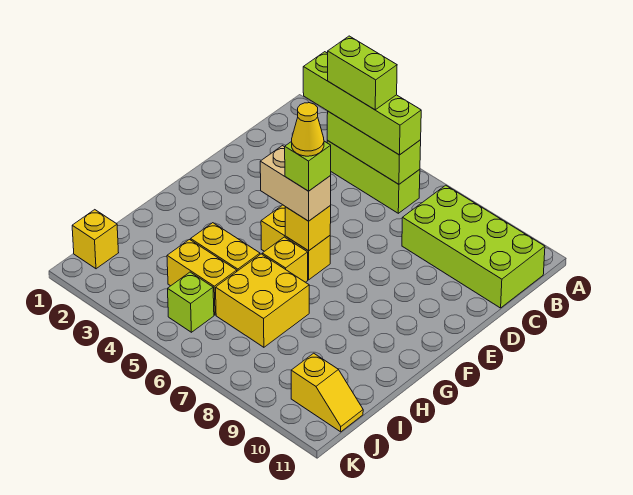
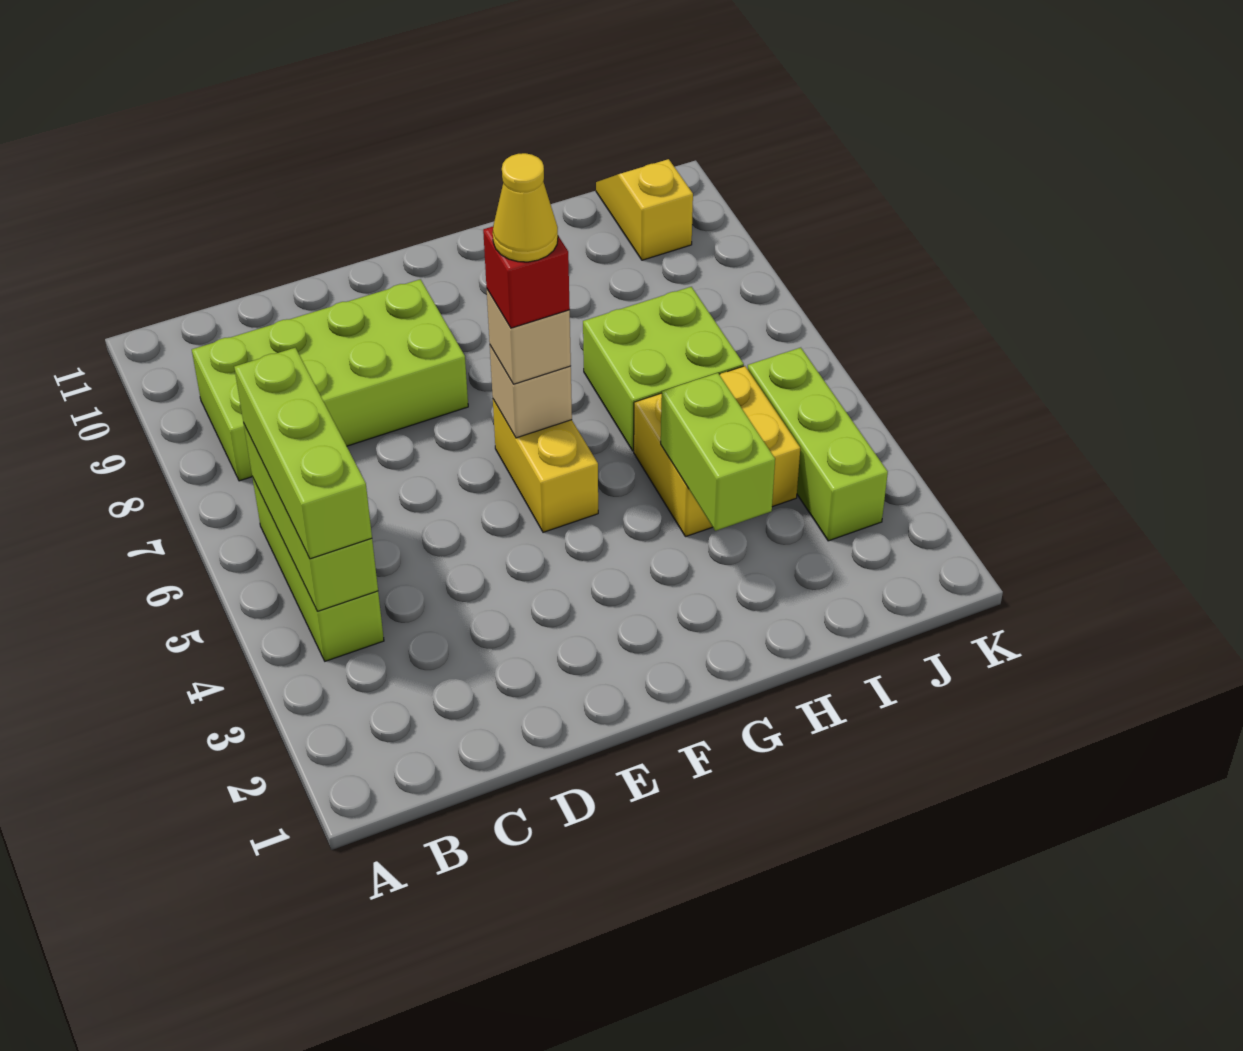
lime 1x4 brick [303,52,421,155] -> lime 1x3 brick [234,348,372,559]
lime 1x2 brick [328,36,397,110] -> lime 1x2 brick moved to [661,373,775,531]
lime 2x4 brick [402,185,545,308] -> lime 2x4 brick turned to [192,279,468,481]
tan 1x2 brick [260,146,331,221] -> tan 1x1 brick [487,290,571,384]
yellow 1x1 brick [285,206,331,251] -> tan 1x1 brick [490,346,572,438]
lime 1x1 brick [285,141,331,191] -> red 1x1 brick [483,227,570,328]
yellow 1x1 brick [262,237,308,282] -> none
yellow 2x2 brick [216,254,309,347] -> lime 2x2 brick [583,287,744,451]
yellow 1x1 brick [72,210,119,269] -> none
lime 1x1 brick [168,272,214,332] -> lime 1x3 brick [748,348,888,541]

